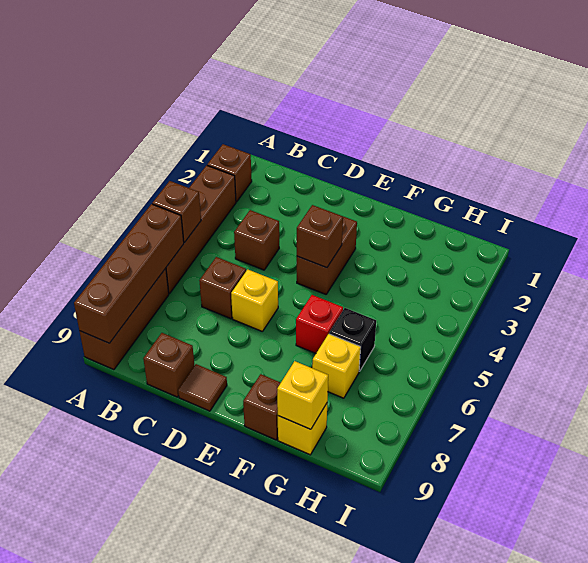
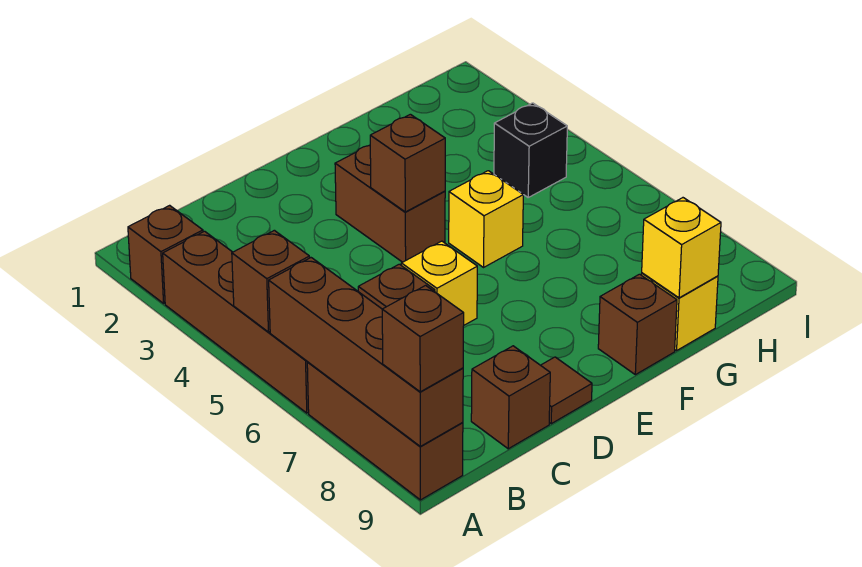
brown 1x1 brick [234,210,279,270] -> brown 1x1 brick moved to [382,285,464,392]
red 1x1 brick [296,295,343,353] -> none
black 1x1 brick [329,308,376,371] -> black 1x1 brick moved to [494,103,567,197]
yellow 1x1 brick [312,334,361,398] -> yellow 1x1 brick moved to [449,171,523,267]

